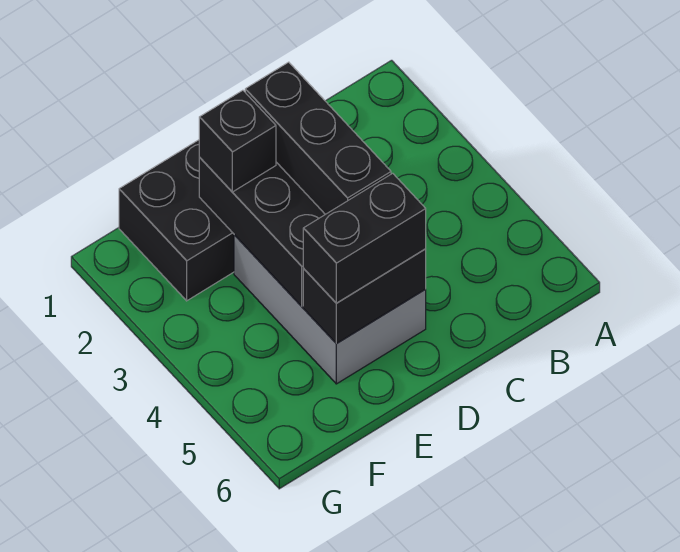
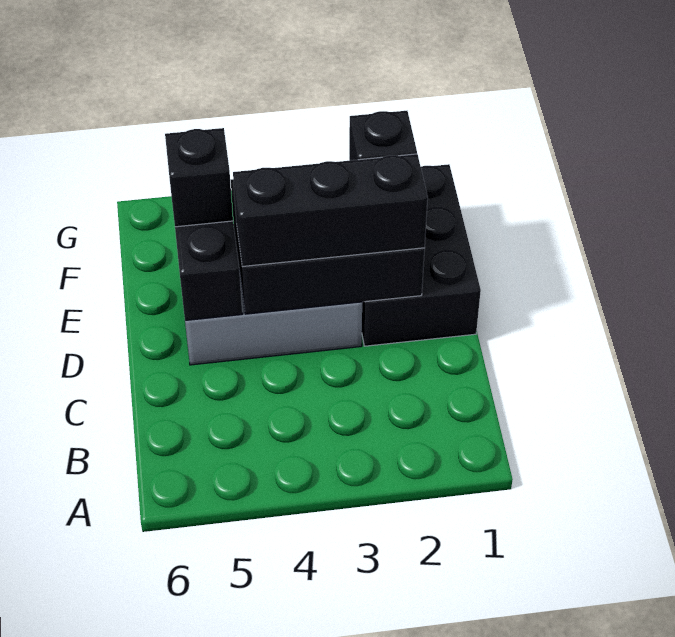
black 1x2 brick [303,173,426,303] -> black 1x1 brick [165,128,233,227]

